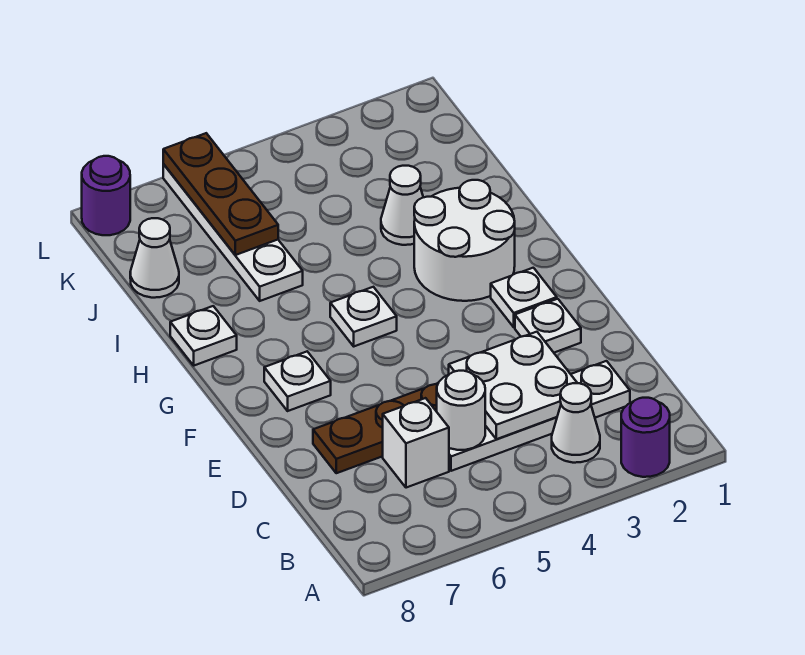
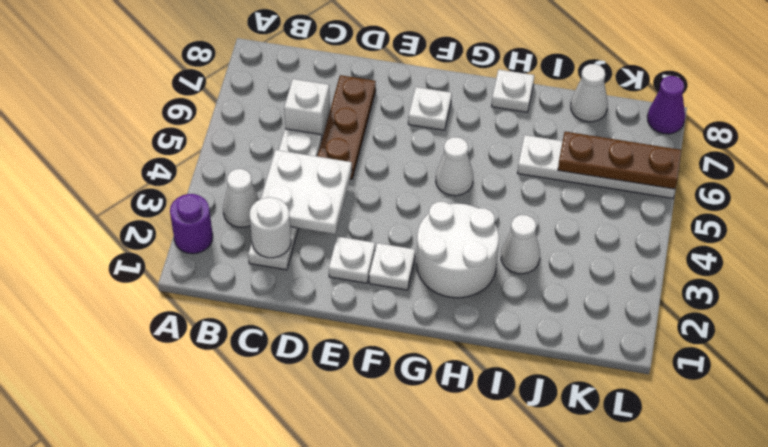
white 1x1 round brick [437,371,485,450] -> white 1x1 round brick moved to [249,197,291,258]
white 1x1 plate [330,287,397,346] -> white 1x1 cone [436,137,473,196]
purple 1x1 round brick [82,156,130,235] -> purple 1x1 cone [647,76,685,134]

